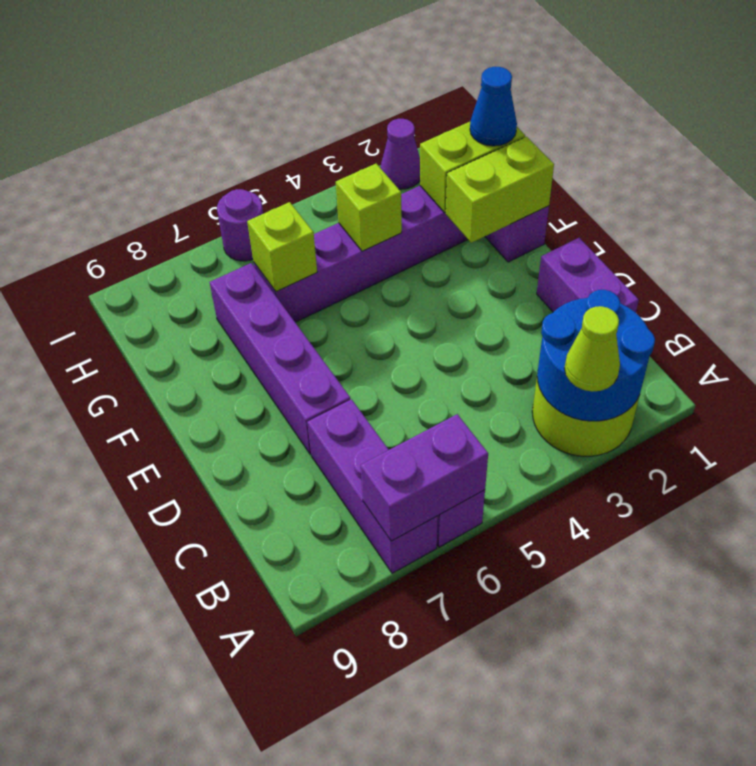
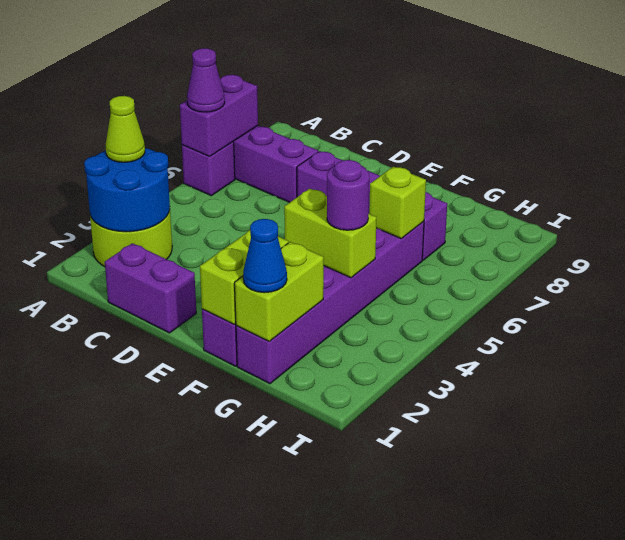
lime 1x1 brick [336,164,402,251] -> lime 1x2 brick [284,189,377,278]
purple 1x1 cone [380,119,420,189] -> purple 1x1 cone moved to [187,48,225,112]
purple 1x1 round brick [217,189,263,261] -> purple 1x1 round brick moved to [327,160,369,230]

